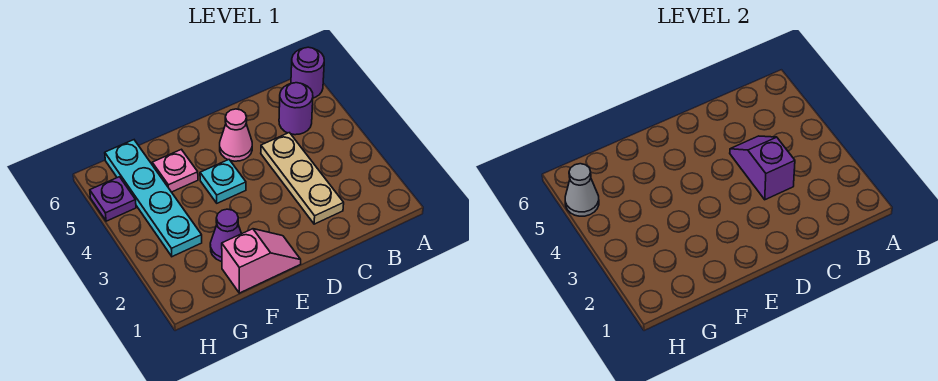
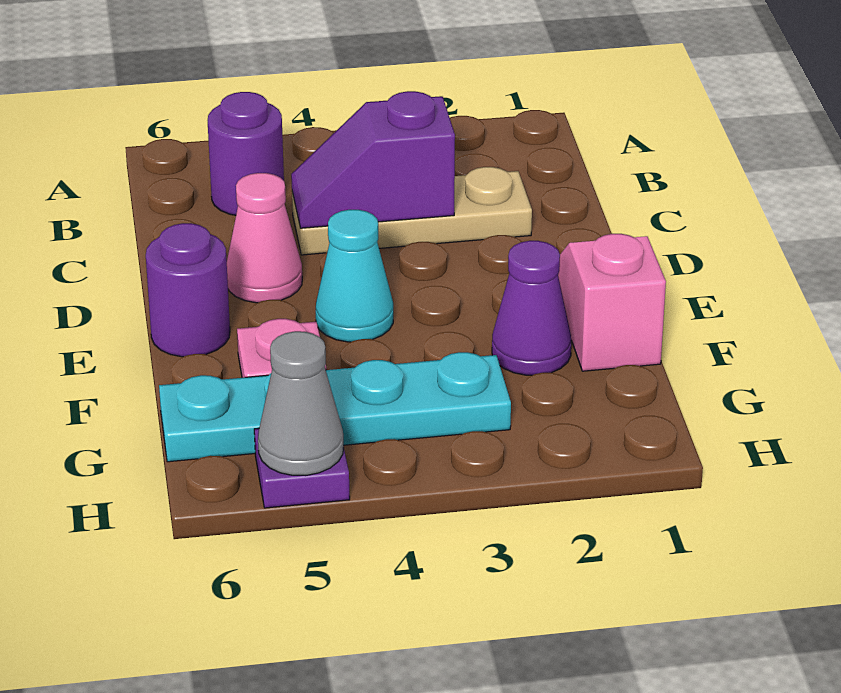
purple 1x1 round brick [291,47,324,98] -> purple 1x1 round brick moved to [146,223,230,357]
cyan 1x1 plate [200,160,246,203] -> cyan 1x1 cone [316,210,393,342]

